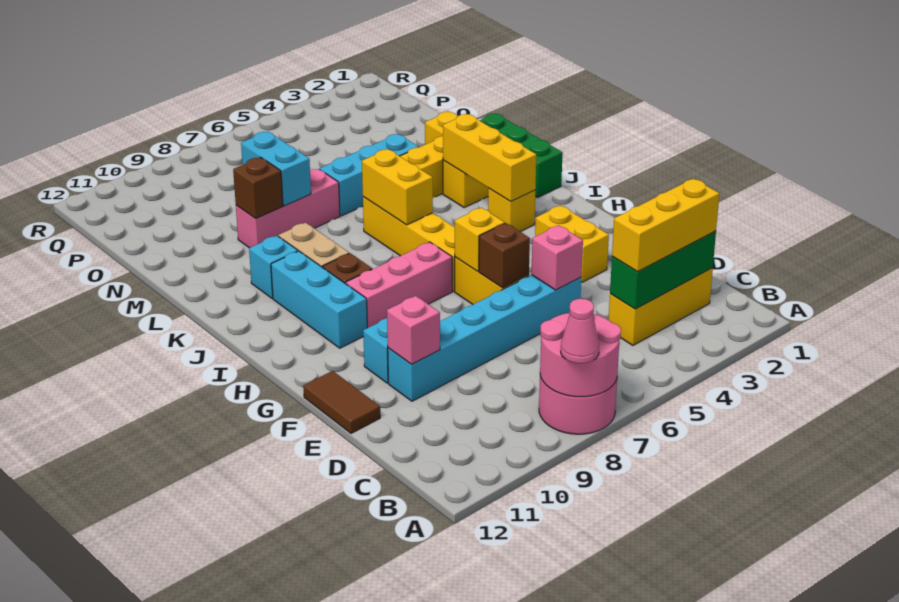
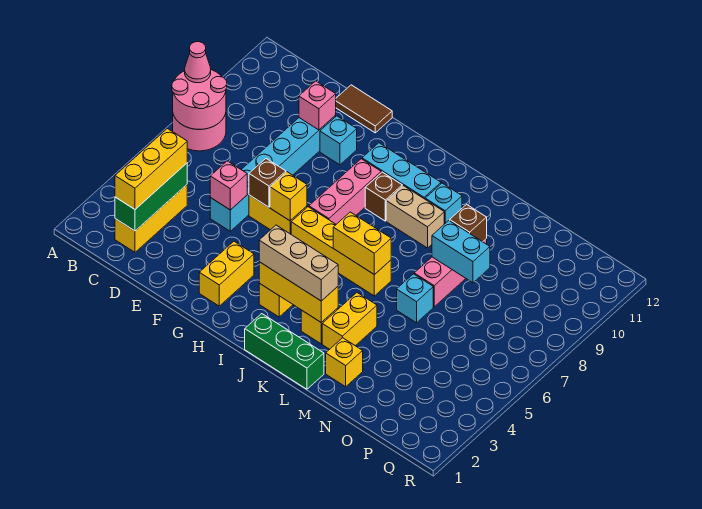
yellow 1x2 brick [535,205,609,282] -> yellow 1x2 brick turned to [199,241,254,306]
none -> tan 1x3 brick [259,225,338,301]
cyan 1x3 brick [320,134,419,216] -> cyan 1x1 brick [397,274,433,323]

